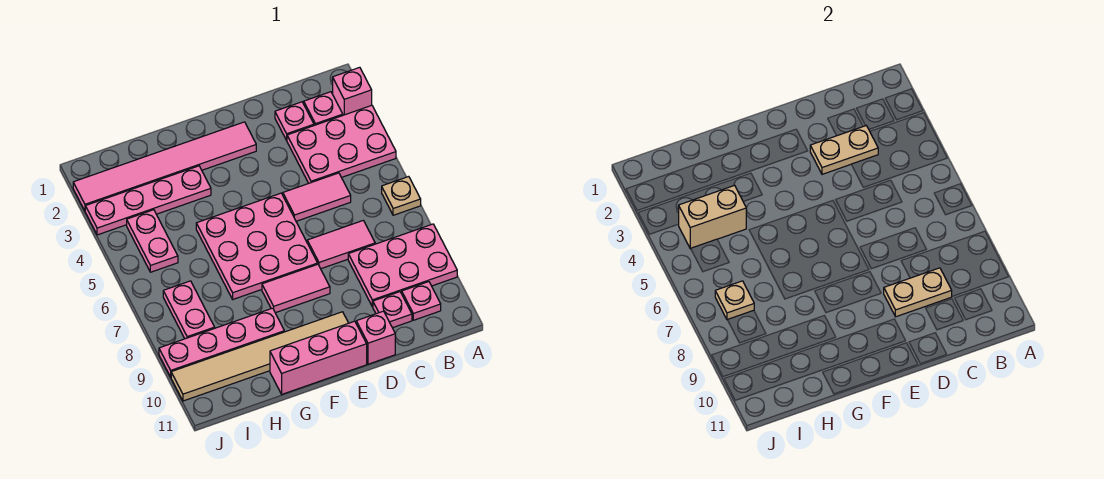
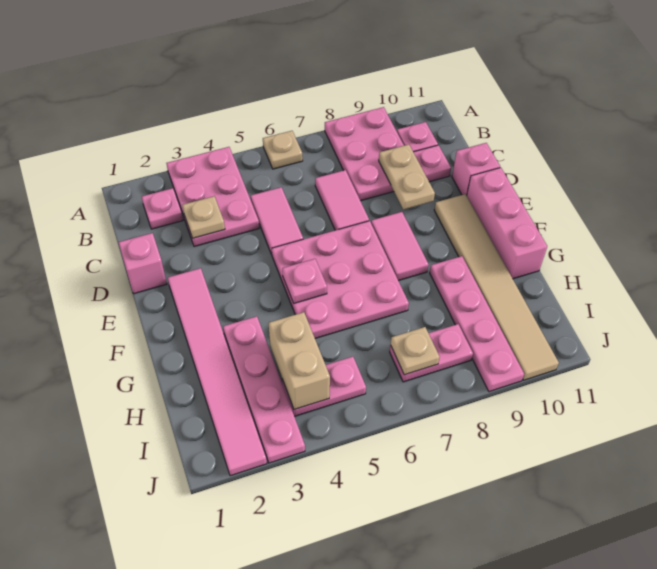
pink 1x1 brick [333,67,372,115] -> pink 1x1 brick moved to [119,233,167,294]
pink 1x1 plate [275,102,314,140] -> pink 1x1 plate moved to [282,259,327,303]
tan 1x2 plate [810,126,878,174] -> tan 1x1 plate [182,196,225,238]

